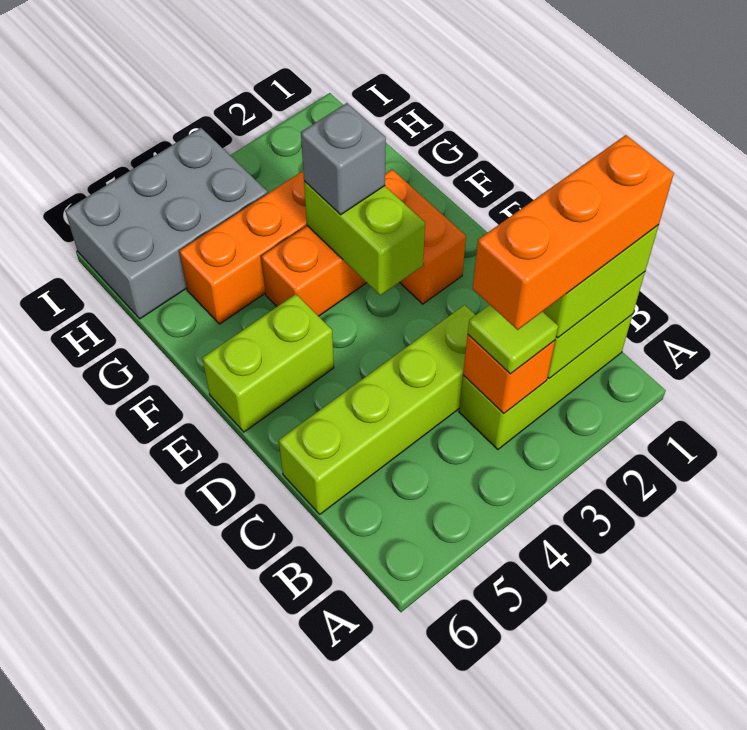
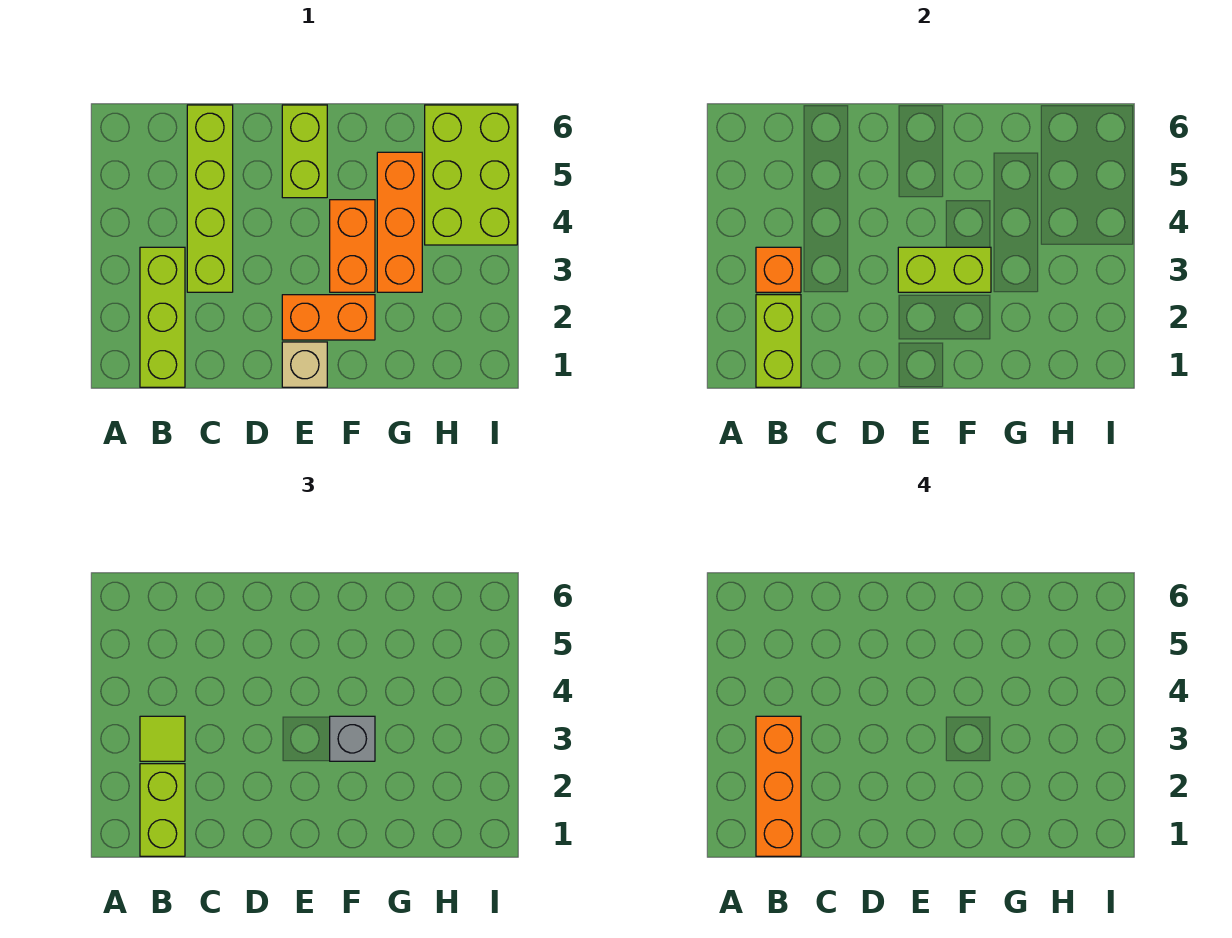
none -> tan 1x1 brick [282,342,327,387]
grey 2x3 brick [65,128,268,319] -> lime 2x3 brick [425,105,517,245]

